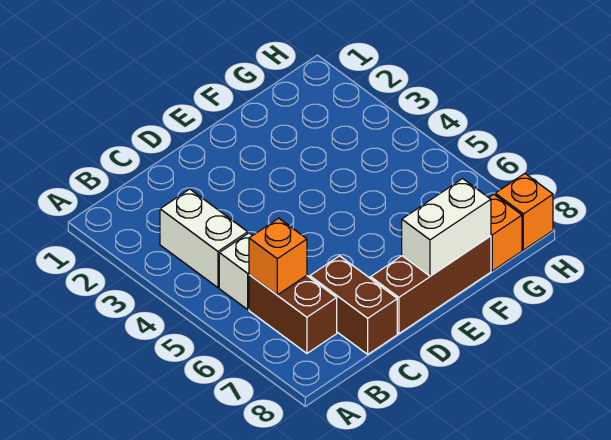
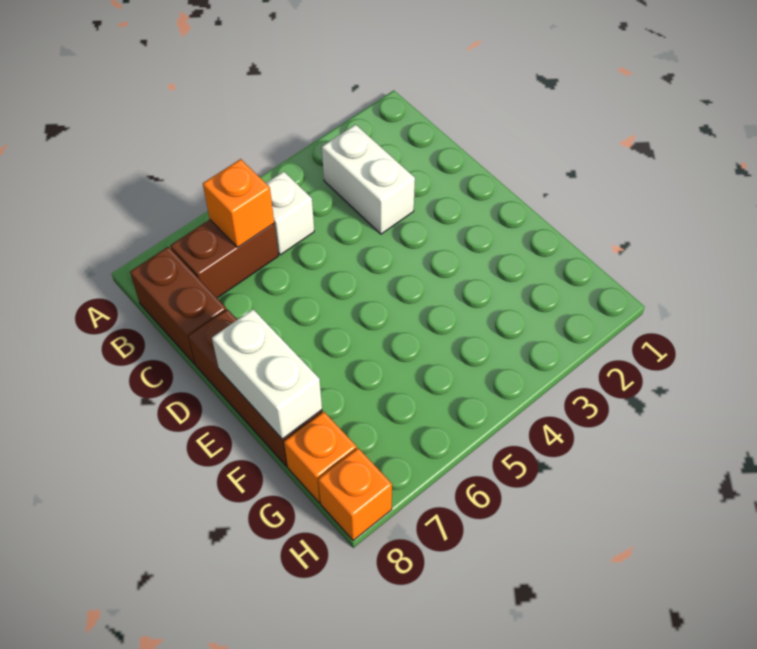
white 1x2 brick [160,189,248,288] -> white 1x2 brick turned to [322,125,415,234]
brown 1x2 brick [310,256,397,354] -> brown 1x2 brick turned to [130,247,226,364]

